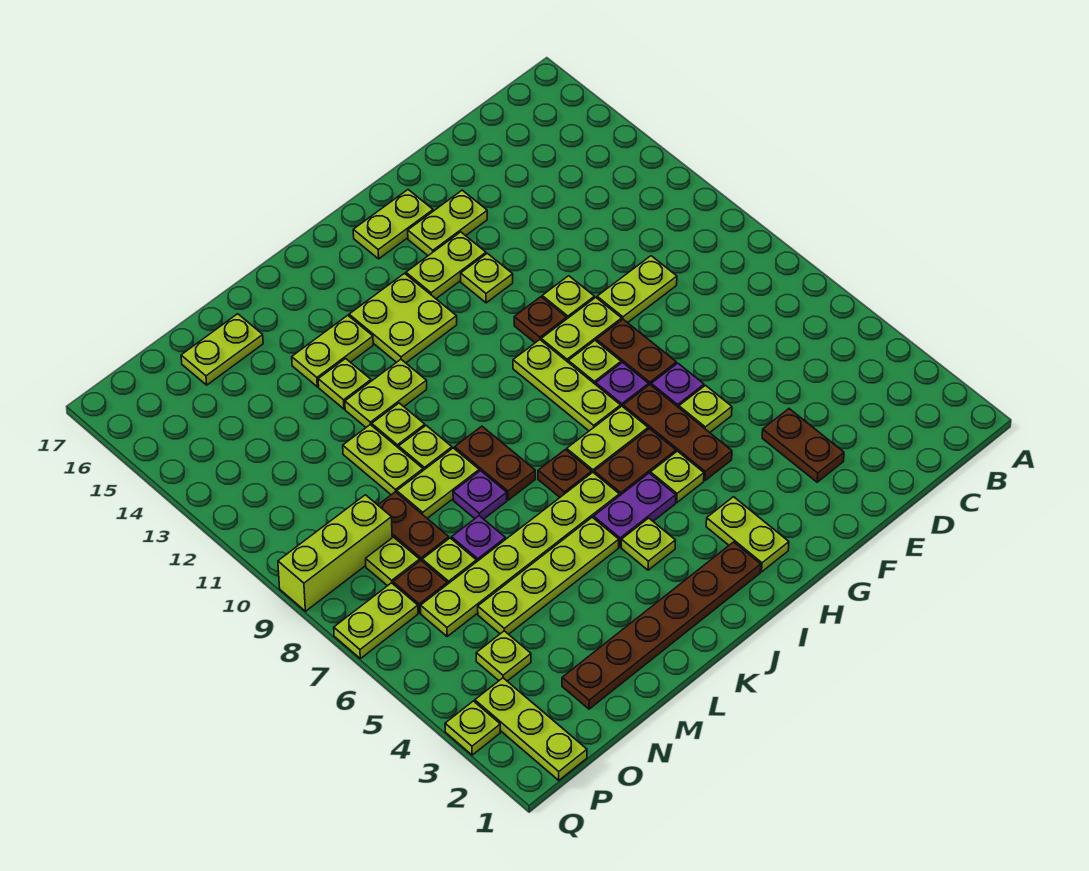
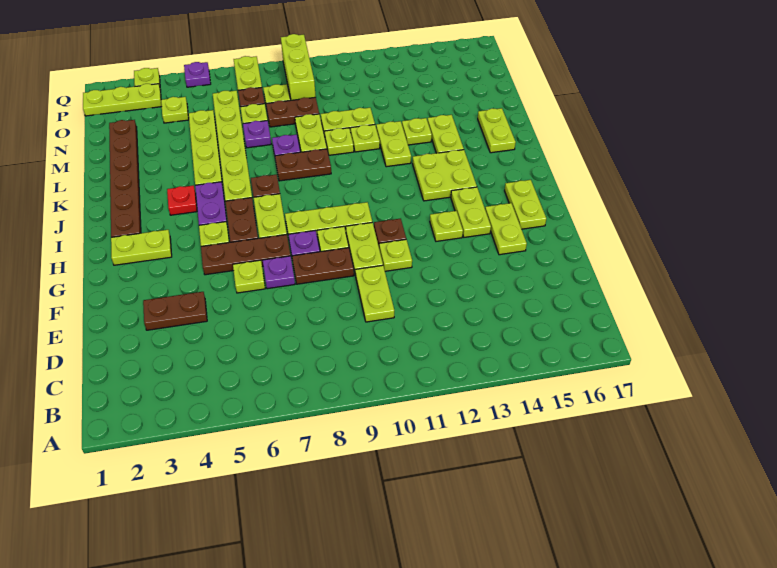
lime 1x1 plate [621,518,675,570] -> red 1x1 plate [167,185,197,215]
lime 1x2 plate [181,314,263,385] -> lime 1x2 plate moved to [478,108,516,153]
none -> purple 1x1 plate [184,62,211,87]

